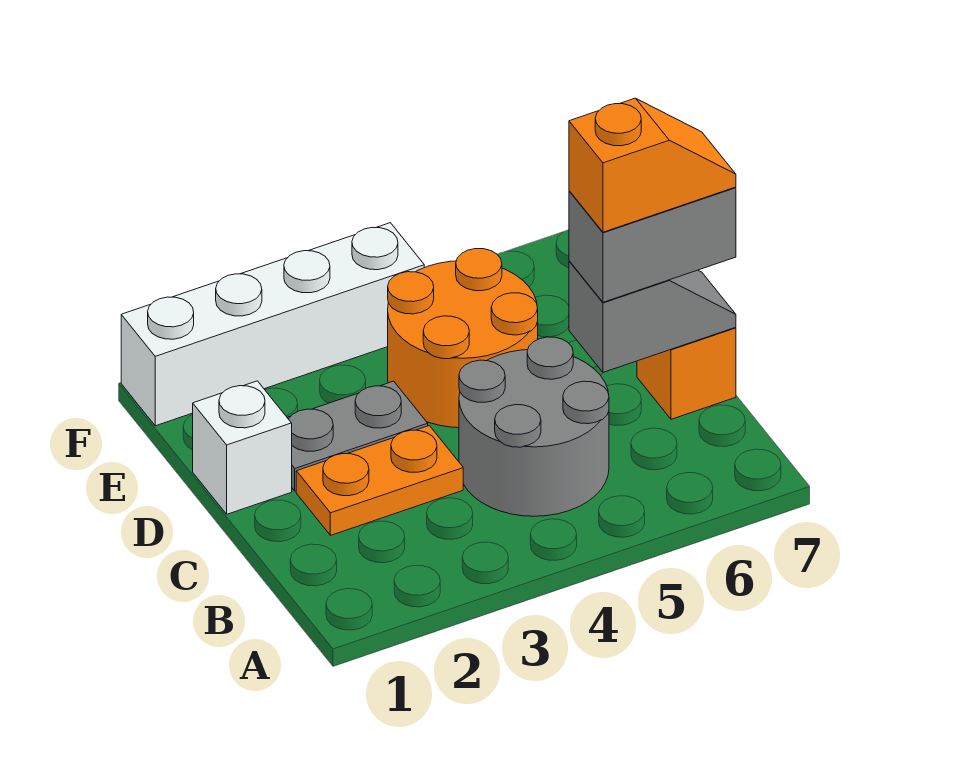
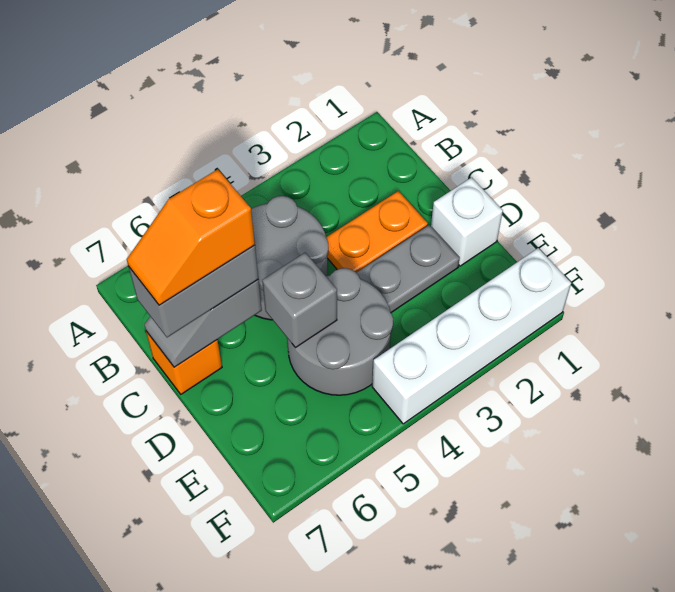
orange 2x2 round brick [388,249,538,428] -> grey 2x2 round brick [287,268,393,395]
none -> grey 1x1 brick [262,253,337,348]

